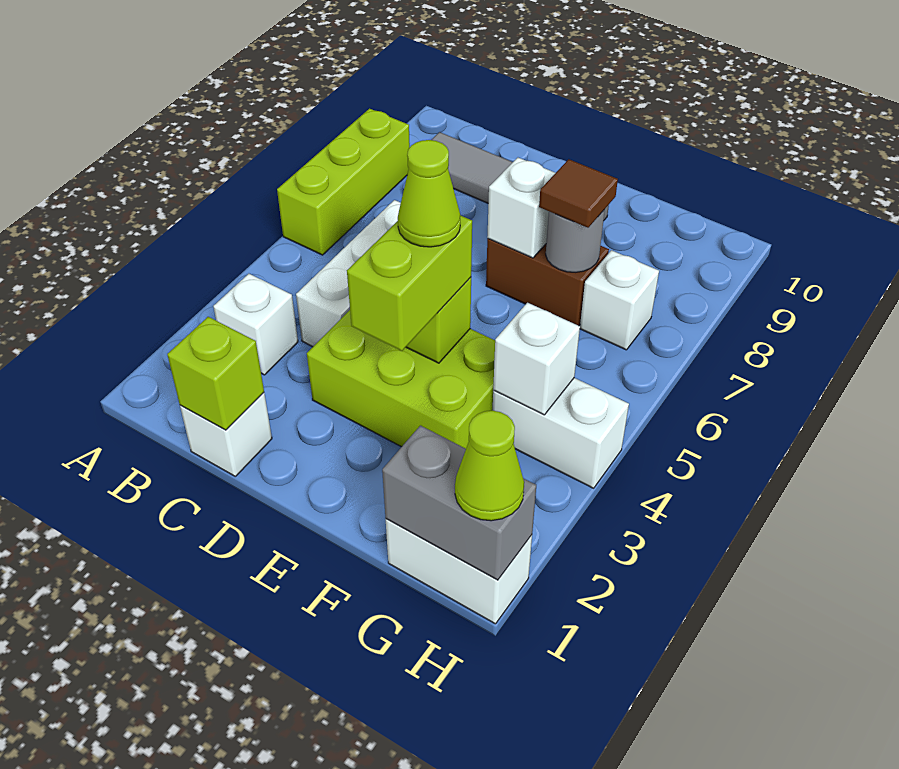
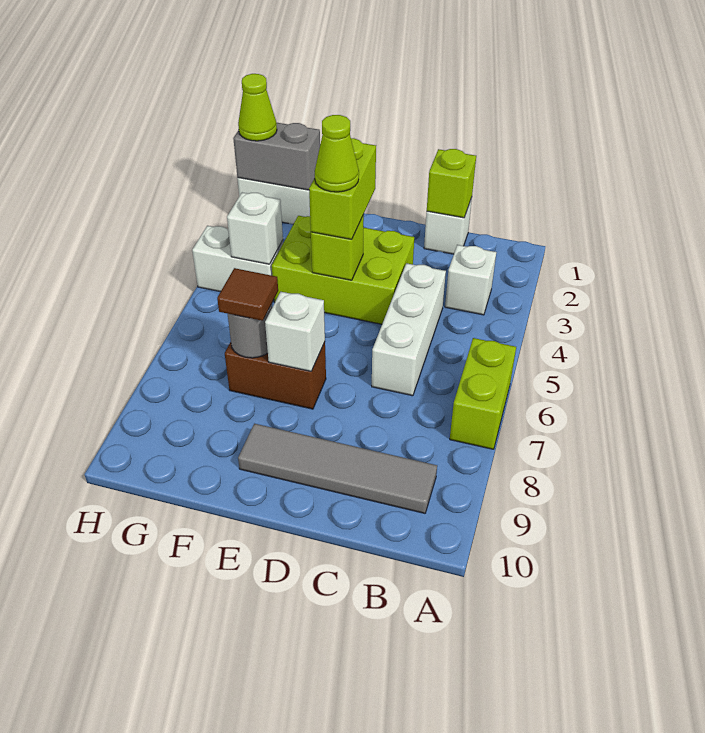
lime 1x3 brick [277,109,410,255] -> lime 1x2 brick [450,338,516,449]
white 1x1 brick [580,250,659,350] -> none

